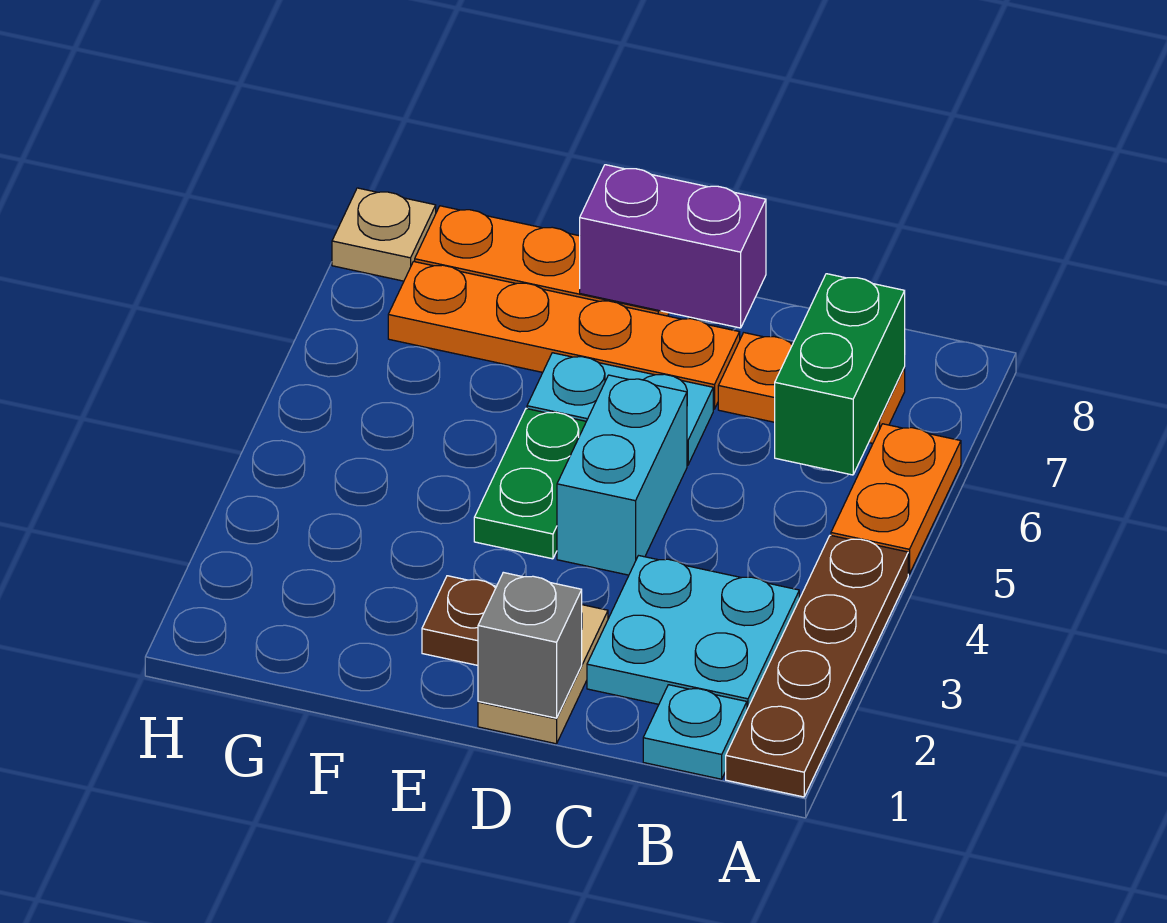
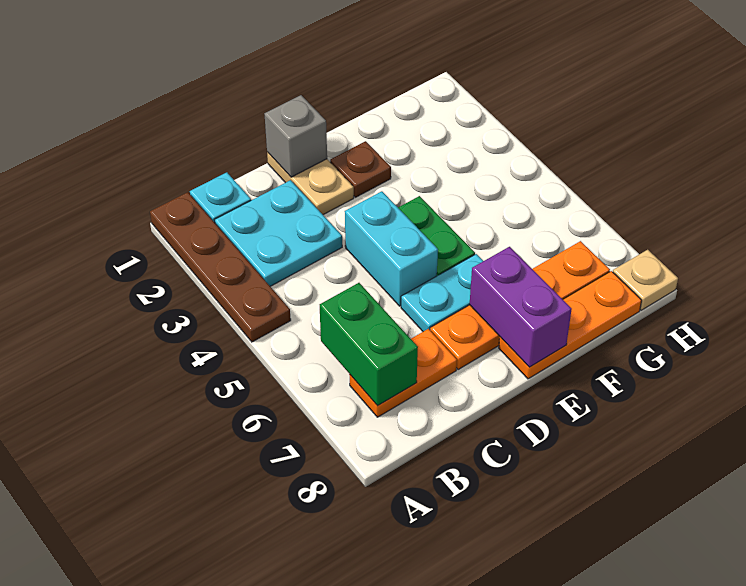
orange 1x2 plate [831,424,961,574] -> none
purple 1x2 brick [580,165,766,328] -> purple 1x2 brick turned to [470,247,572,367]

